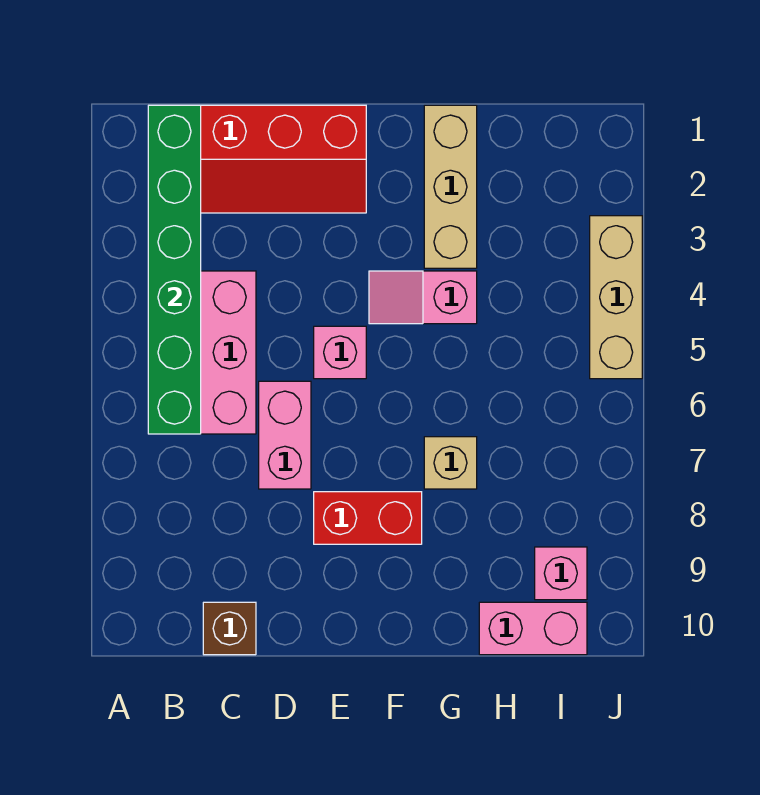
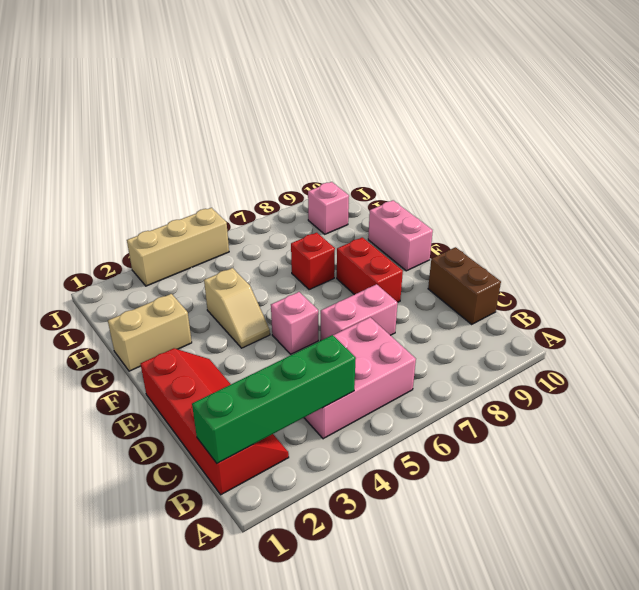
green 1x6 brick [148,105,201,434] -> green 1x4 brick [192,335,356,463]
brown 1x1 brick [203,602,256,655] -> brown 1x2 brick [428,247,501,324]
pink 1x2 slope [369,271,477,324] -> tan 1x2 slope [204,268,270,348]
tan 1x3 brick [424,105,477,268] -> tan 1x2 brick [108,294,192,371]
tan 1x1 brick [424,437,477,489] -> red 1x1 brick [291,233,335,290]
pink 1x2 brick [479,602,587,655] -> pink 1x2 brick moved to [368,200,433,271]

